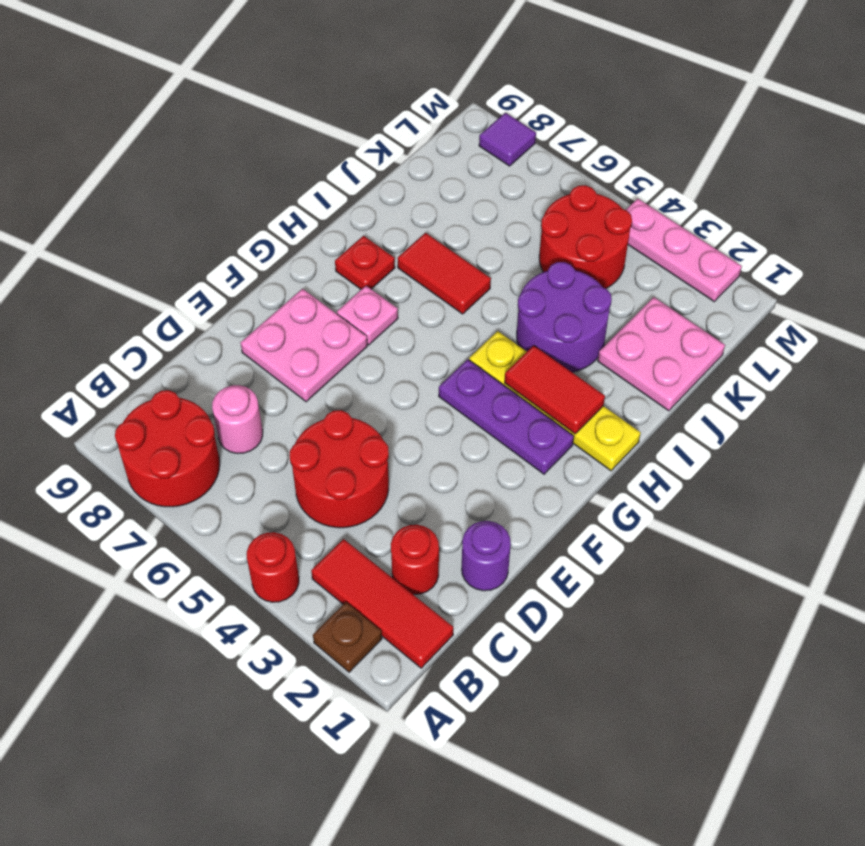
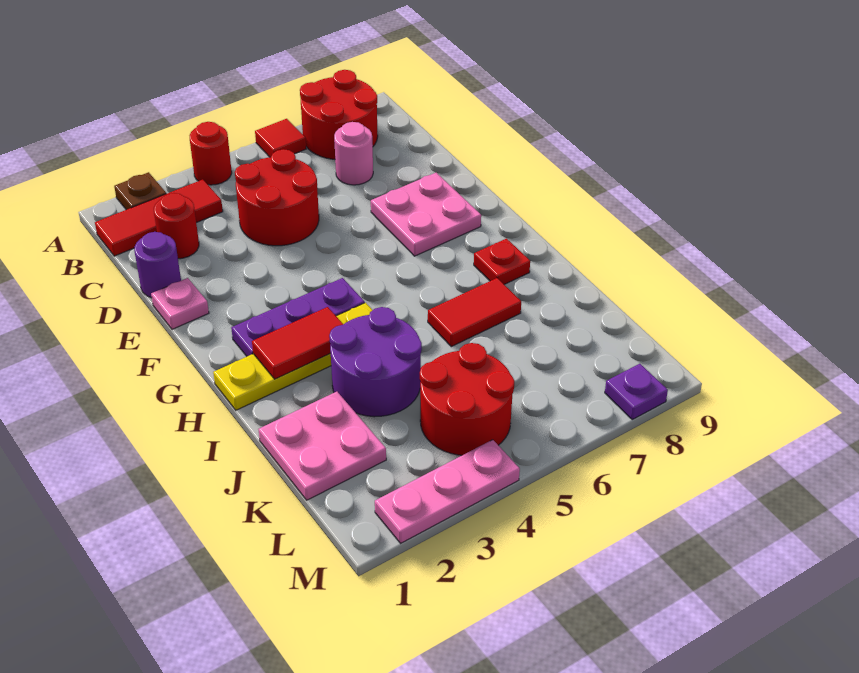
none -> red 1x1 tile [255,119,306,157]
pink 1x1 plate [337,286,398,345] -> pink 1x1 plate moved to [151,278,209,329]
purple 1x1 tile [479,113,536,166] -> purple 1x1 plate [605,364,668,419]

